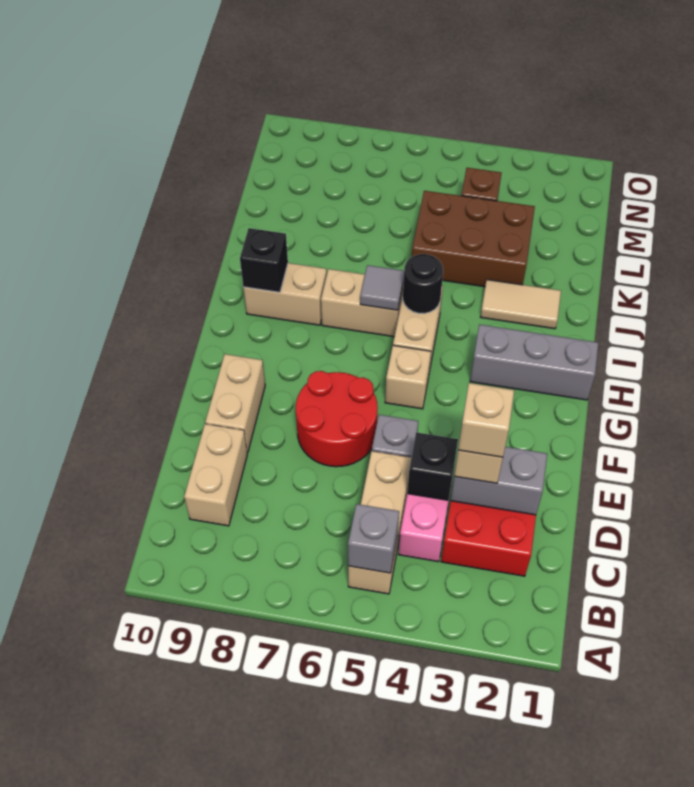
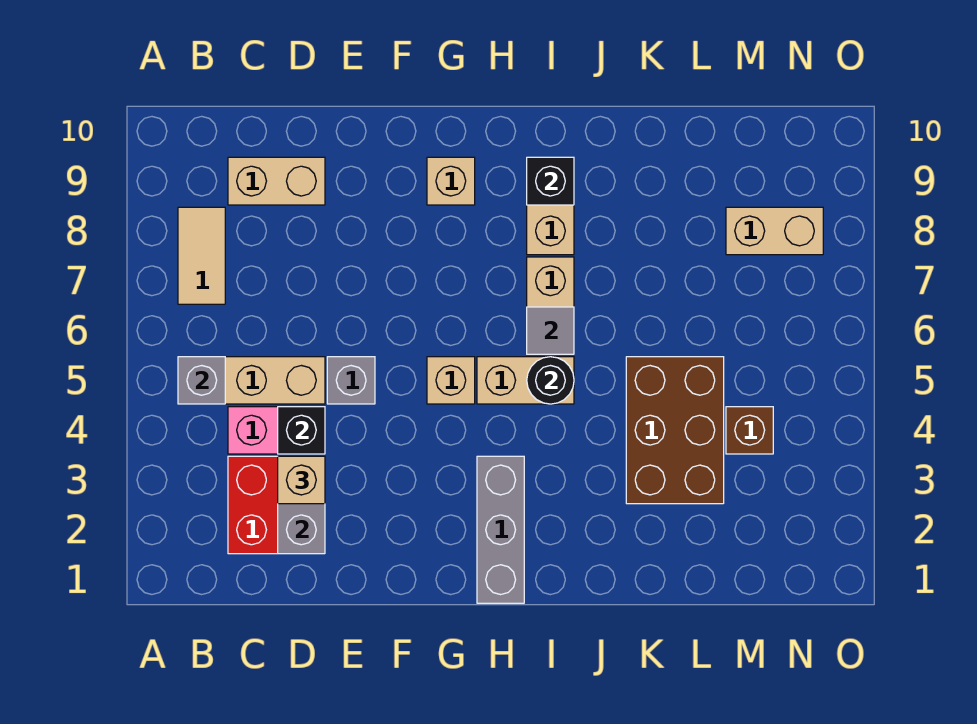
tan 1x1 brick [458,383,514,457] -> tan 1x1 brick moved to [427,157,475,205]
red 2x2 round brick [296,371,378,467] -> none
tan 1x2 brick [205,354,265,453] -> tan 1x2 brick moved to [726,207,823,255]
tan 1x2 tile [481,280,561,329] -> tan 1x2 tile moved to [178,207,225,304]

